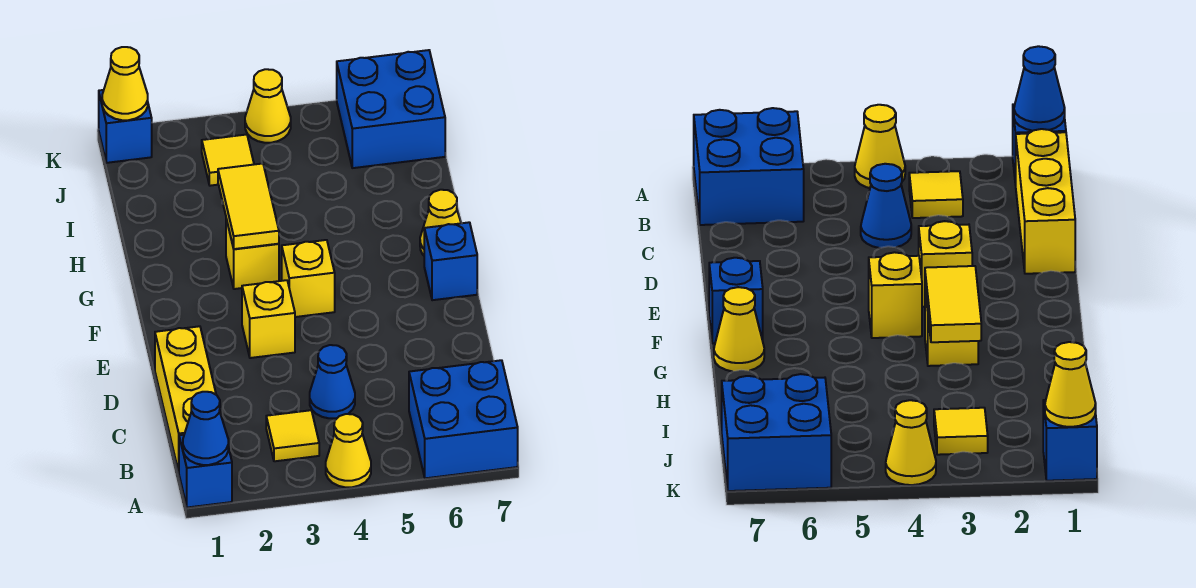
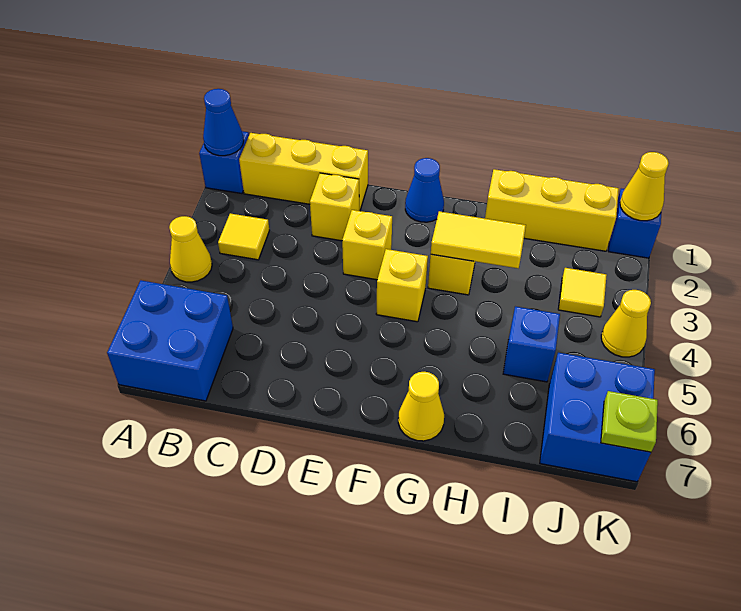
blue 1x1 cone [310,345,355,418] -> blue 1x1 cone moved to [405,158,444,222]
none -> yellow 1x1 brick [310,173,359,241]
blue 1x1 brick [424,222,477,300] -> blue 1x1 brick moved to [503,306,560,382]
none -> yellow 1x3 brick [485,169,619,251]
none -> lime 1x1 plate [601,391,658,452]

